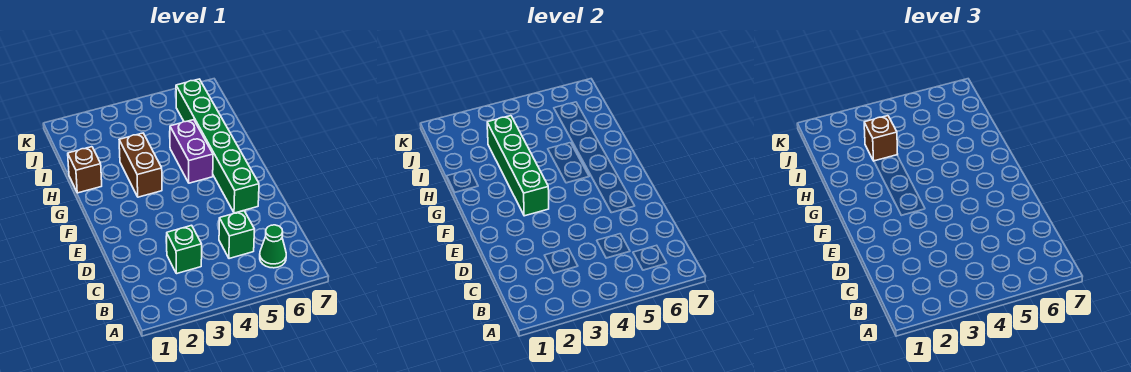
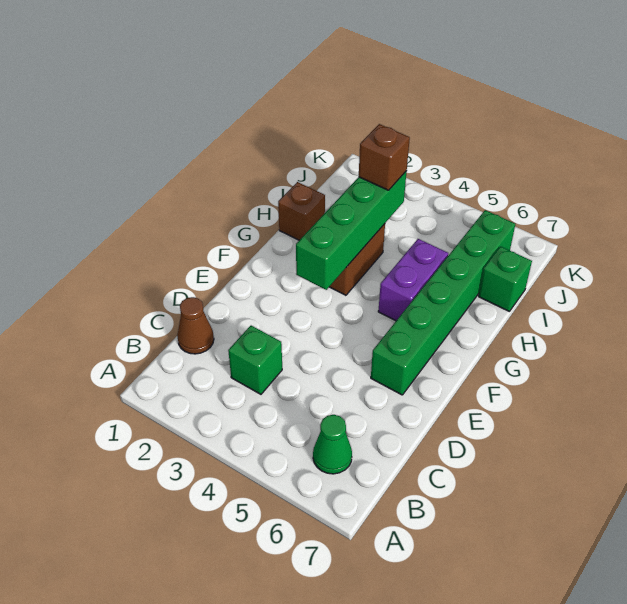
none -> brown 1x1 cone [177,297,214,354]
green 1x1 brick [219,211,255,259] -> green 1x1 brick moved to [479,247,532,312]

